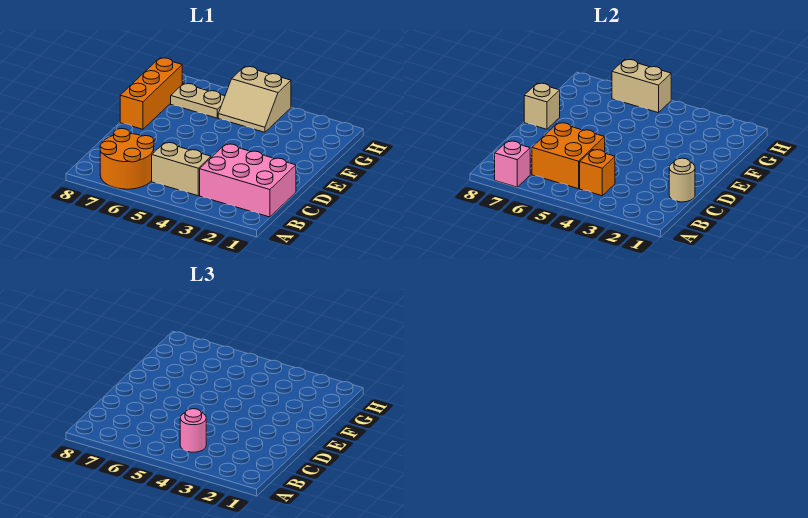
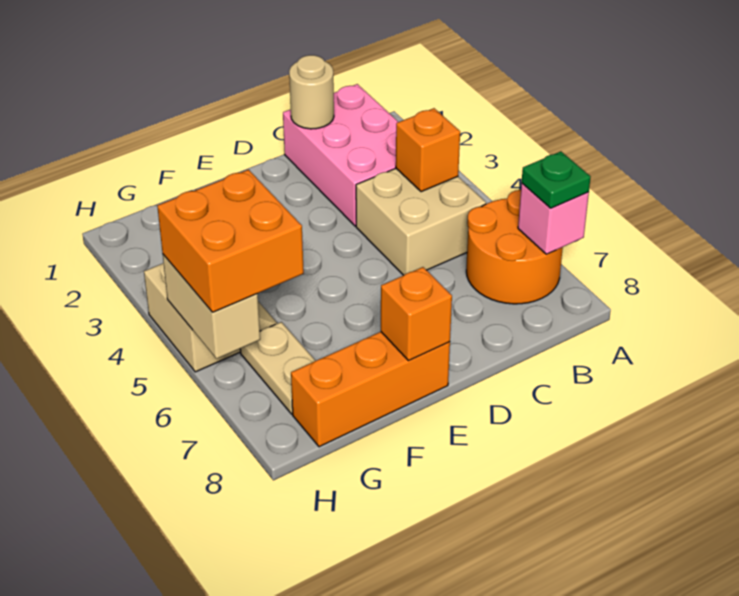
none -> green 1x1 plate [522,151,591,208]
tan 1x2 brick [152,142,211,196] -> tan 2x2 brick [356,168,486,275]
pink 1x1 round brick [180,409,206,452] -> none
orange 2x2 brick [532,123,605,189] -> orange 2x2 brick moved to [157,170,304,312]
tan 1x1 brick [524,83,560,129] -> orange 1x1 brick [381,267,452,361]

